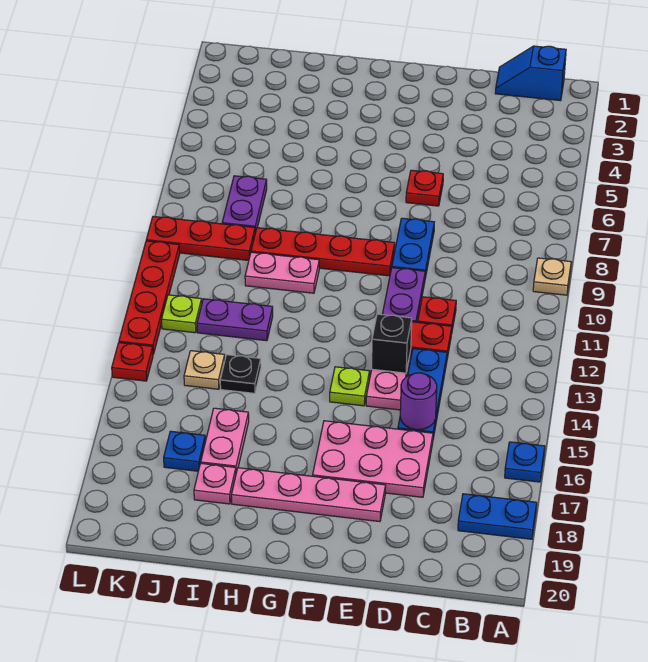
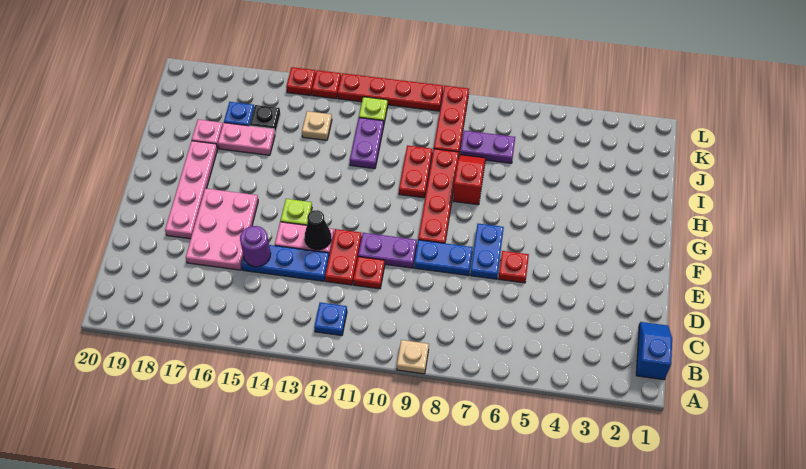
blue 1x1 plate [505,442,545,482] -> blue 1x1 plate moved to [314,302,347,336]
blue 1x2 plate [458,494,537,539] -> blue 1x2 plate moved to [470,224,504,279]
black 1x1 brick [372,314,412,373] -> black 1x1 cone [305,210,331,250]
none -> red 1x2 slope [453,155,485,205]
pink 1x2 plate [245,252,319,293] -> red 1x2 plate [399,145,432,198]
black 1x1 plate [220,355,261,393] -> black 1x1 plate moved to [250,105,280,133]
none -> red 1x1 plate [286,67,316,95]

